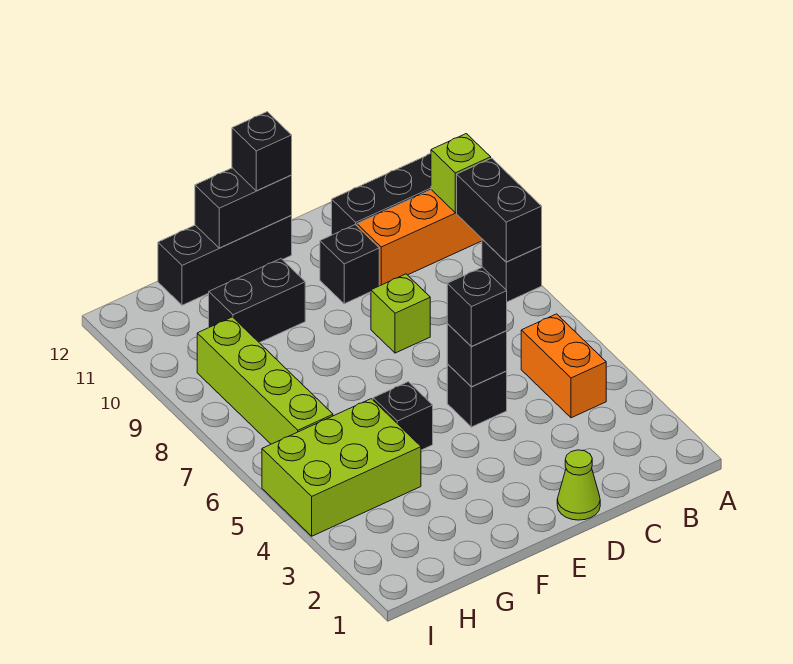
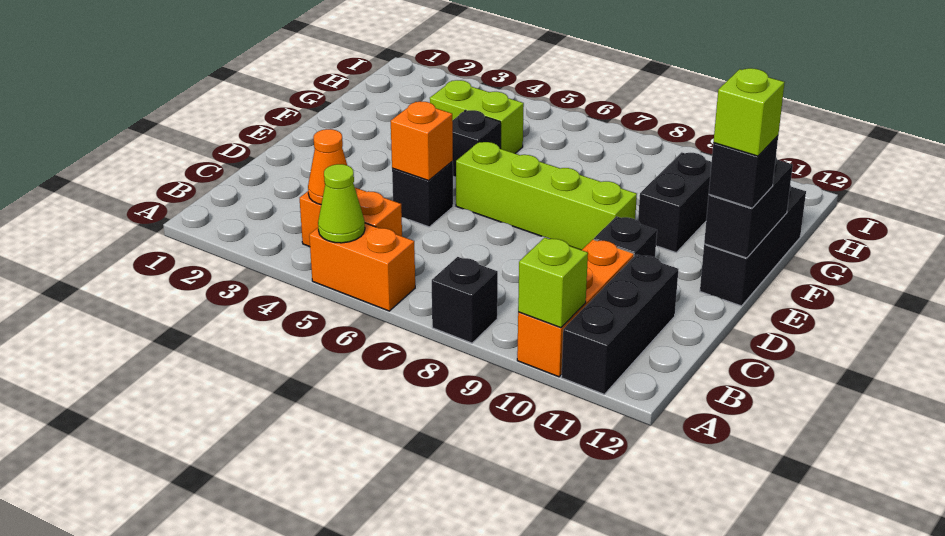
none -> orange 1x2 brick [309,223,415,311]
black 1x2 brick [456,158,542,262] -> none
none -> orange 1x1 cone [308,129,347,204]
lime 1x1 cone [557,450,600,520] -> lime 1x1 cone moved to [318,164,365,243]
black 1x1 brick [447,324,507,387] -> orange 1x1 brick [391,101,453,180]
black 1x1 brick [447,267,507,346] -> none
lime 1x1 brick [371,274,430,353] -> lime 1x1 brick moved to [713,68,785,156]
lime 2x3 brick [262,399,421,536] -> lime 1x2 brick [430,80,524,153]
lime 1x4 brick [197,317,333,444] -> lime 1x4 brick moved to [456,142,637,250]

